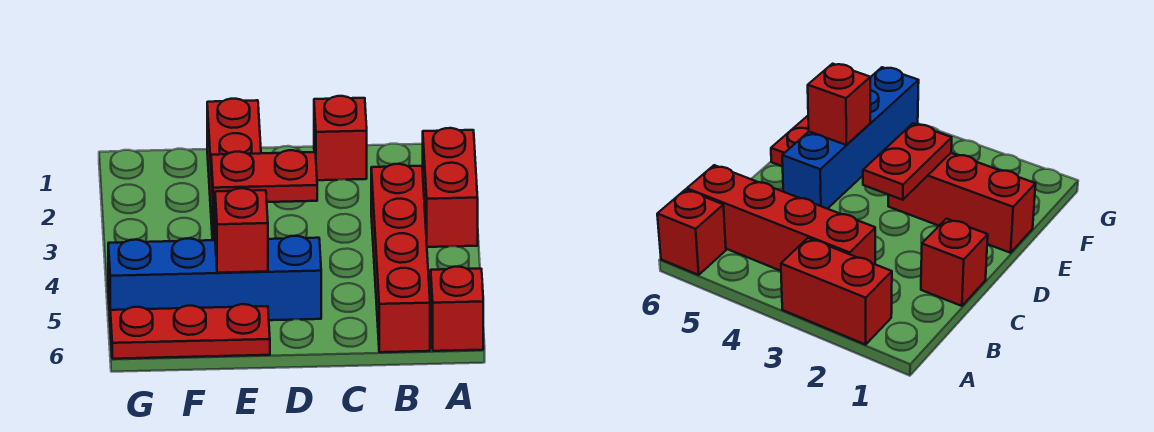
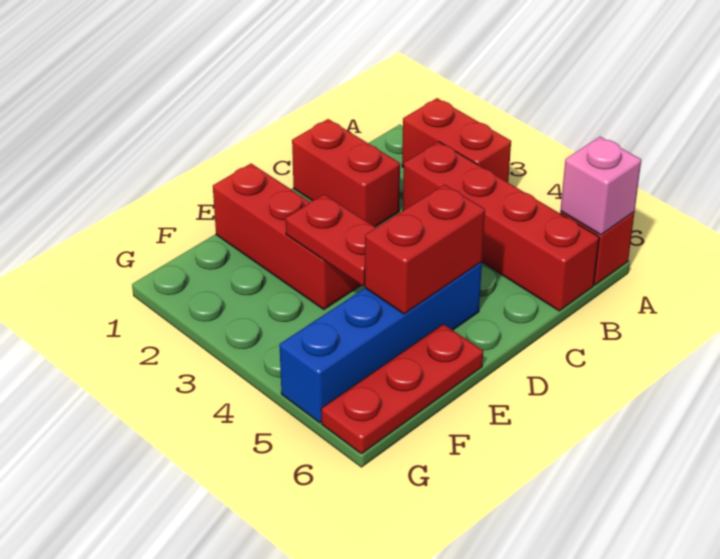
none -> pink 1x1 brick [560,137,641,235]
red 1x1 brick [314,96,367,180] -> red 1x2 brick [292,119,400,227]
red 1x2 plate [211,150,317,203] -> red 1x2 plate turned to [286,194,376,286]
red 1x1 brick [215,188,268,273] -> red 1x2 brick [365,185,485,314]

